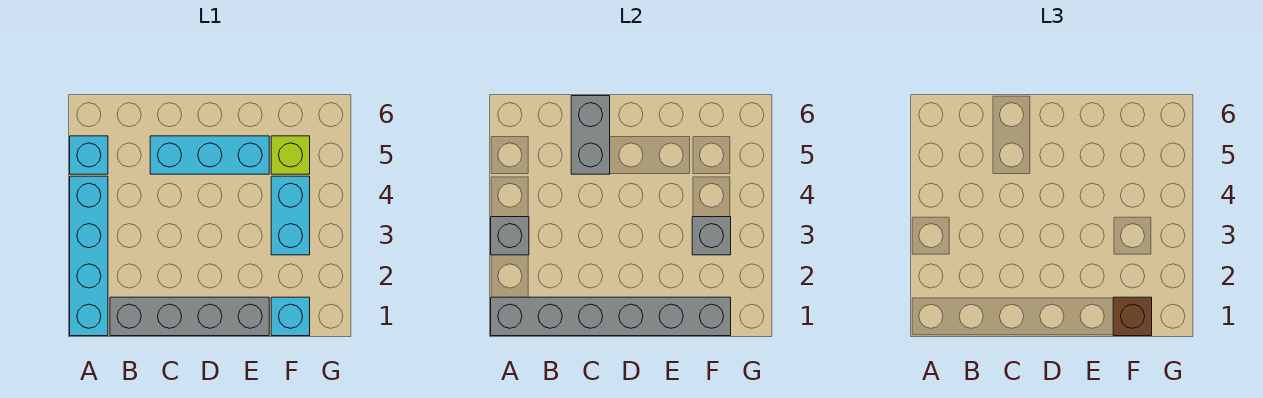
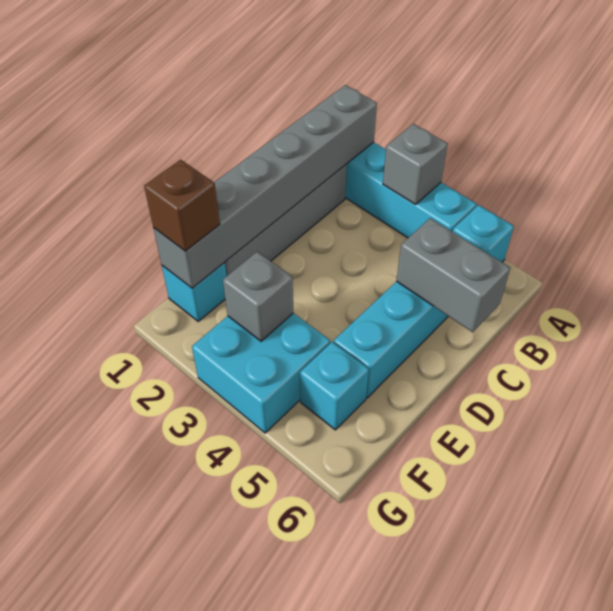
cyan 1x2 brick [271,176,310,255] -> cyan 2x2 brick [192,313,330,433]
lime 1x1 brick [271,136,310,174] -> cyan 1x1 brick [300,342,369,430]

